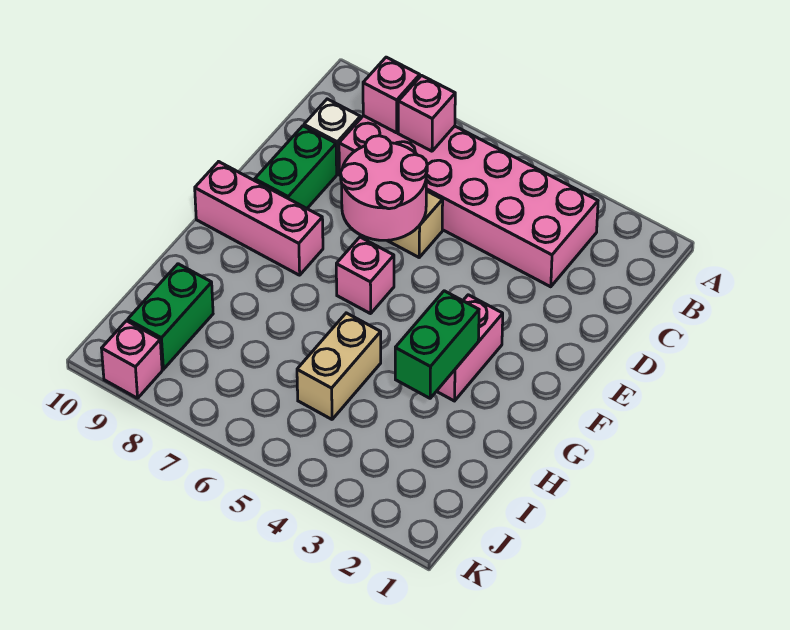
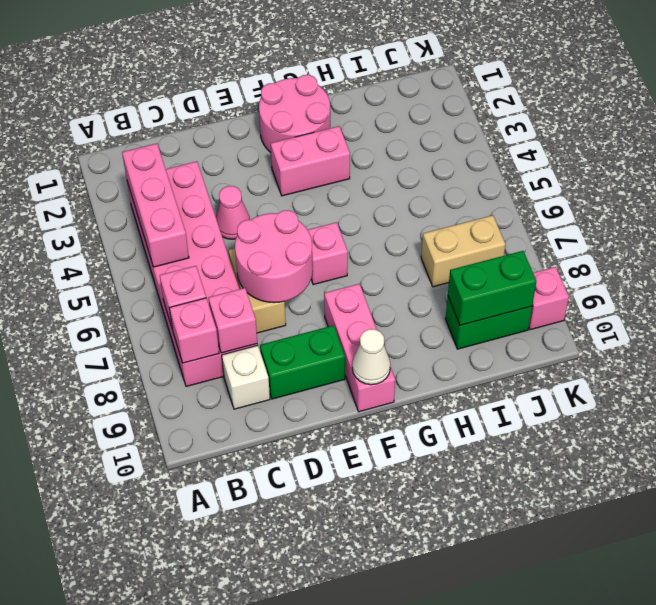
none -> pink 1x3 brick [122,143,189,267]
none -> pink 1x1 brick [209,288,257,353]
none -> pink 1x1 cone [216,186,250,239]
none -> pink 2x2 round brick [259,75,330,152]
none -> white 1x1 cone [352,329,390,385]
green 1x2 brick [395,291,479,398] -> green 1x2 brick moved to [448,251,536,325]
tan 1x2 brick [297,313,381,419] -> tan 1x2 brick moved to [421,215,505,287]

